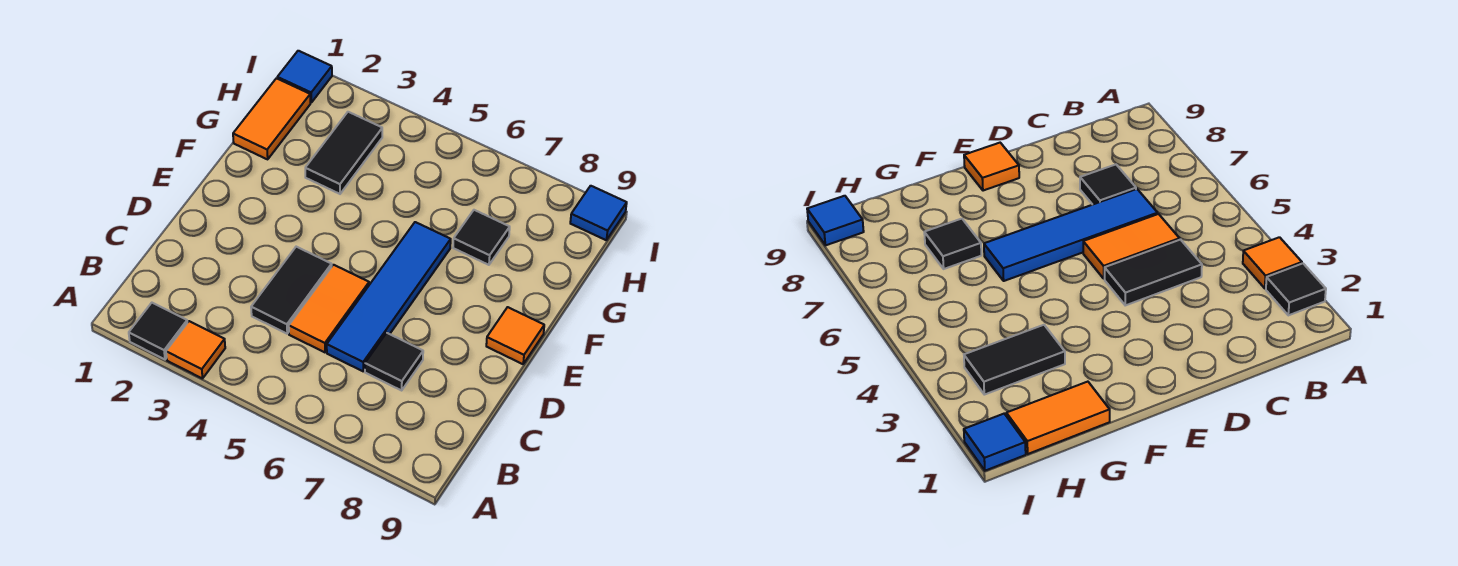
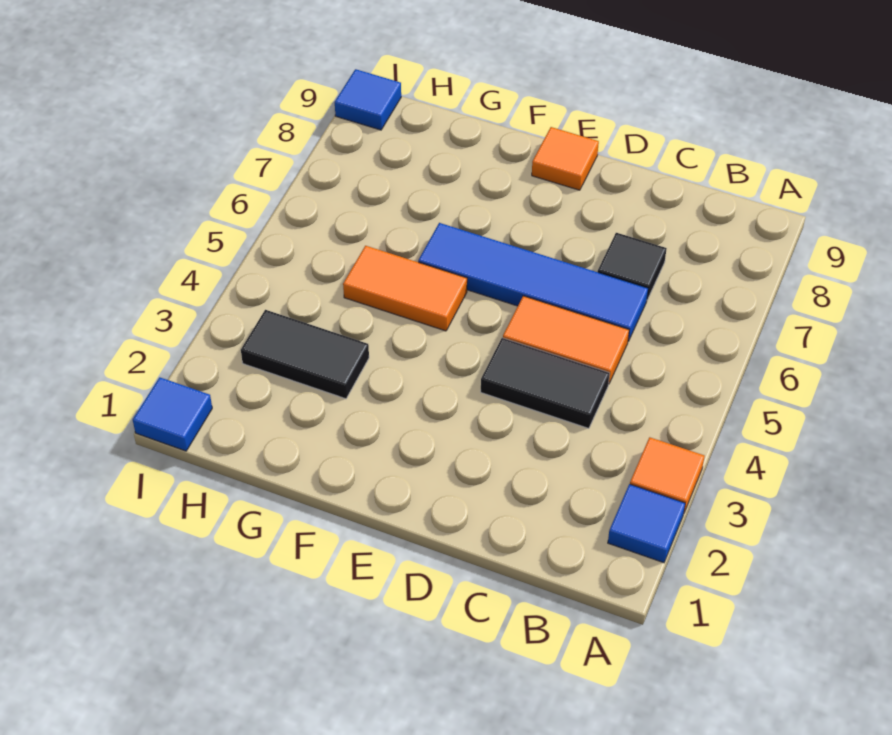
black 1x1 tile [129,303,187,359] -> blue 1x1 tile [608,484,685,563]
orange 1x2 tile [233,78,310,159] -> orange 1x2 tile moved to [343,246,467,331]
black 1x1 tile [453,210,510,265] -> none

